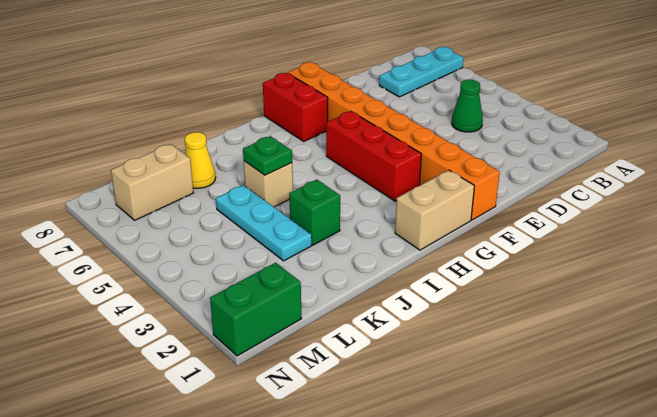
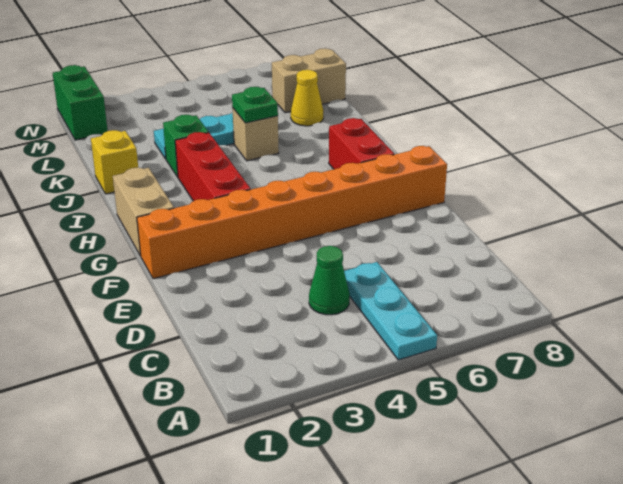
cyan 1x3 plate [379,47,464,97] -> cyan 1x3 plate moved to [344,262,437,360]
red 1x3 brick [326,111,421,201] -> red 1x3 brick turned to [175,132,251,201]
red 1x2 brick [263,73,328,141] -> red 1x2 brick turned to [329,118,394,169]
none -> yellow 1x1 brick [91,130,138,194]
tan 1x2 brick [111,144,193,220] -> tan 1x2 brick turned to [272,48,346,113]

